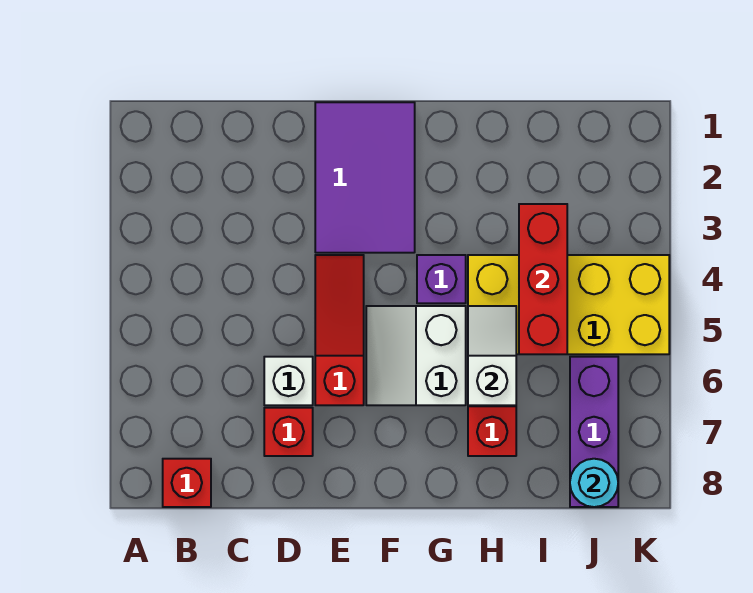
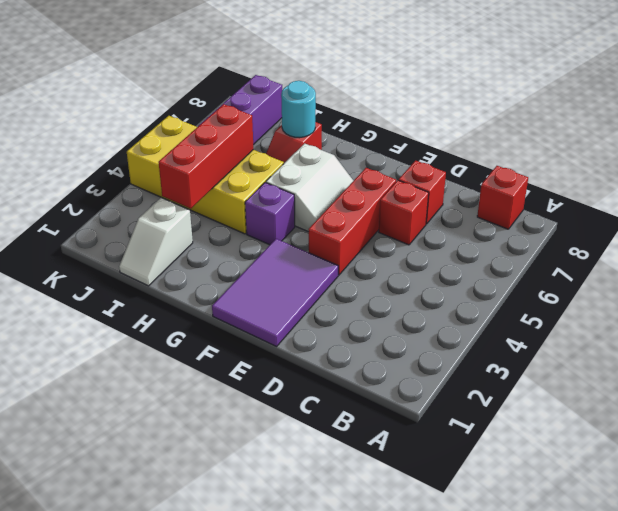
white 1x1 brick [264,357,313,405] -> red 1x1 brick [379,180,429,245]
red 1x3 slope [315,255,364,405] -> red 1x3 brick [309,168,396,275]
white 1x2 slope [468,306,516,405] -> white 1x2 slope moved to [119,198,193,286]
cyan 1x1 round brick [570,459,618,507] -> cyan 1x1 round brick moved to [281,81,316,138]

